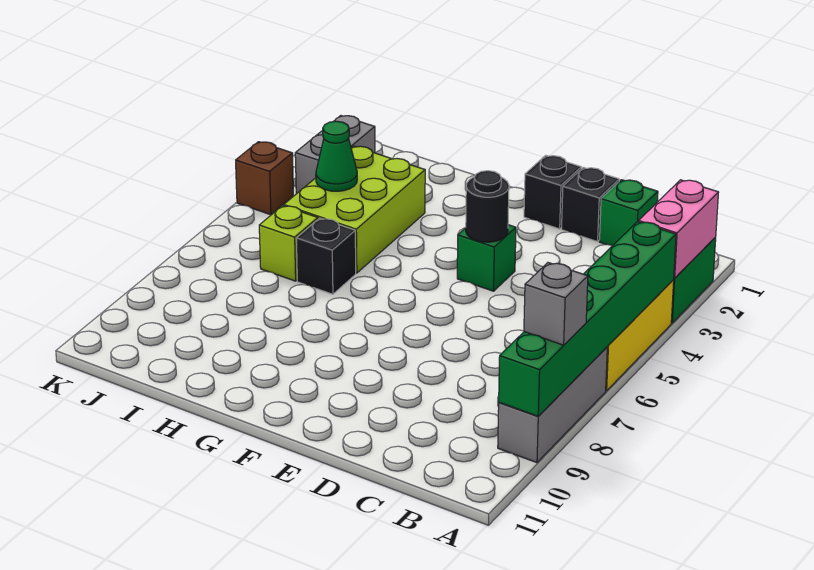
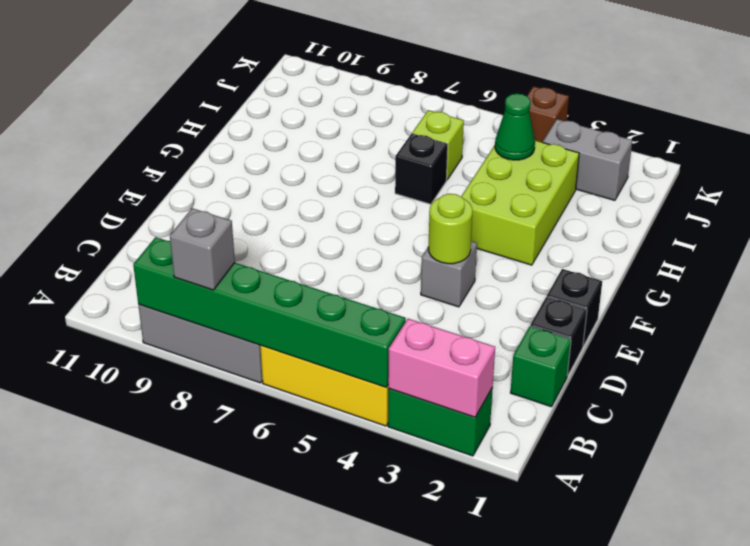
green 1x1 brick [457,225,516,291] -> grey 1x1 brick [421,241,477,307]
black 1x1 round brick [466,171,509,242] -> lime 1x1 round brick [428,194,472,264]
lime 2x3 brick [284,146,425,273] -> lime 2x3 brick turned to [461,140,579,265]

